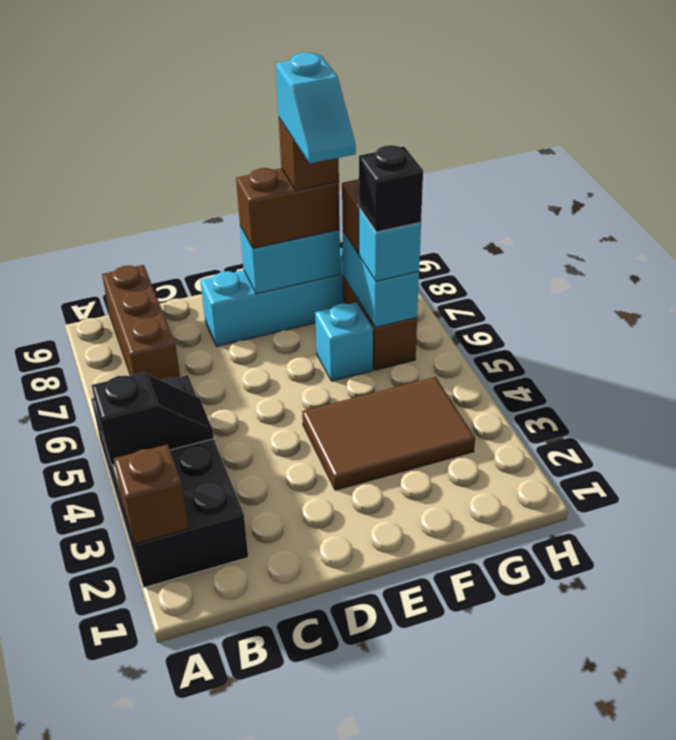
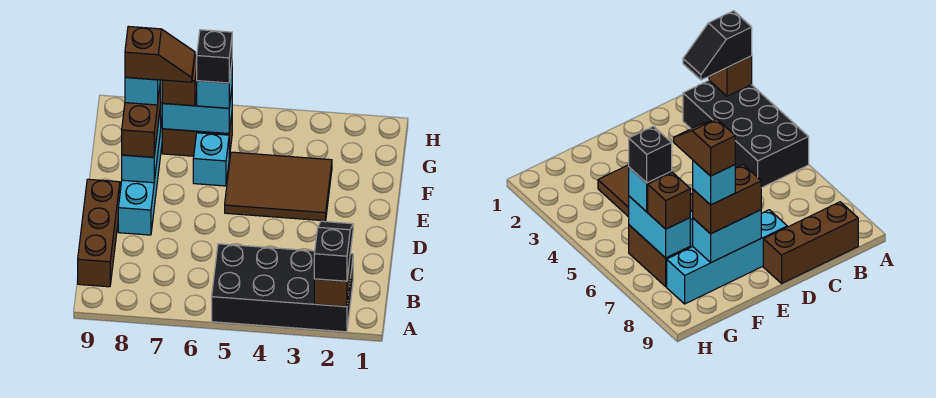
black 1x2 slope [92,372,214,465] -> black 1x2 slope moved to [314,221,353,281]
brown 1x3 brick [102,265,180,380] -> brown 1x3 brick turned to [78,179,120,287]
brown 2x3 tile [302,377,475,490] -> brown 2x3 tile turned to [225,152,332,221]
cyan 1x2 slope [276,52,356,163] -> brown 1x2 slope [125,26,195,82]
brown 1x1 brick [279,118,339,190] -> cyan 1x1 brick [125,77,161,105]

